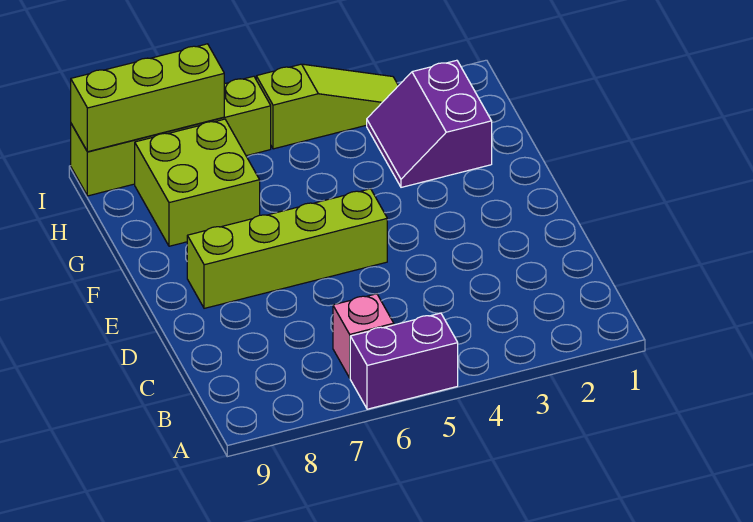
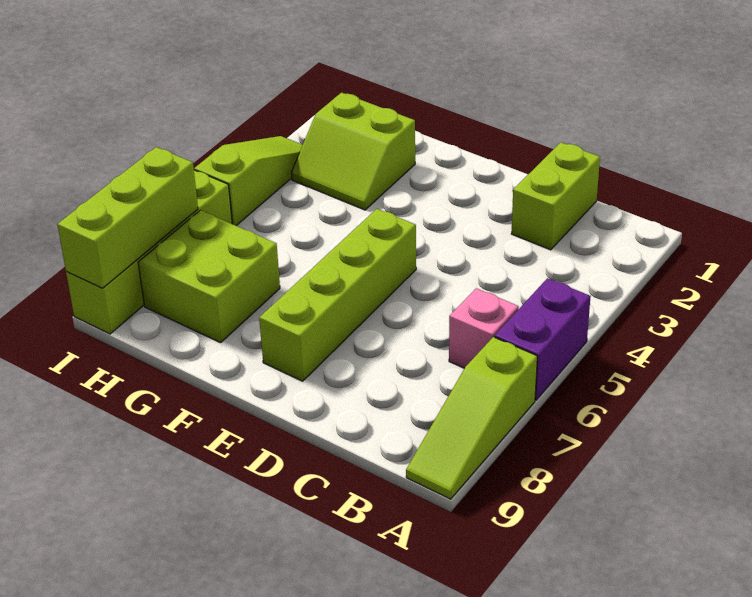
none -> lime 1x3 slope [406,337,537,499]
none -> lime 1x2 brick [511,142,600,250]
purple 2x2 slope [367,60,492,187] -> lime 2x2 slope [291,93,415,210]

